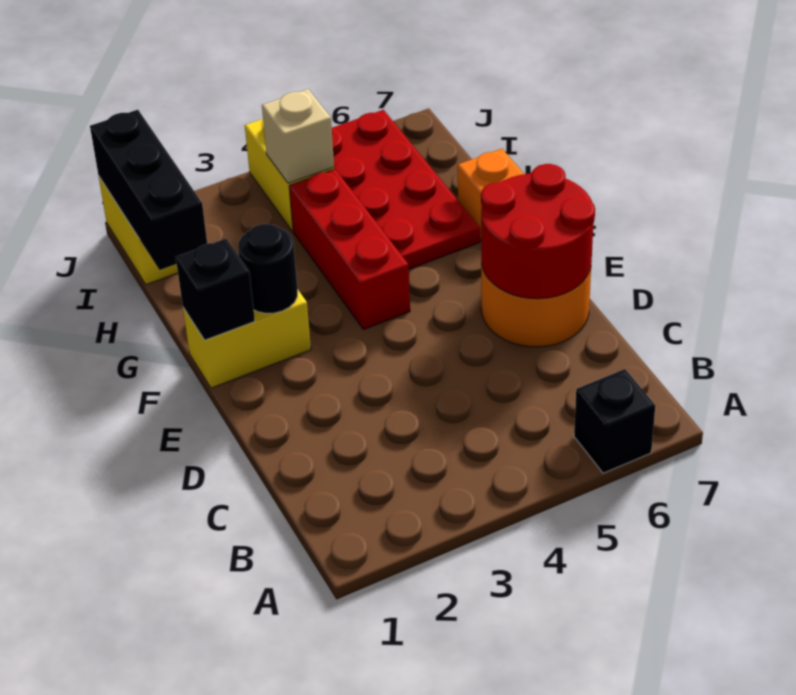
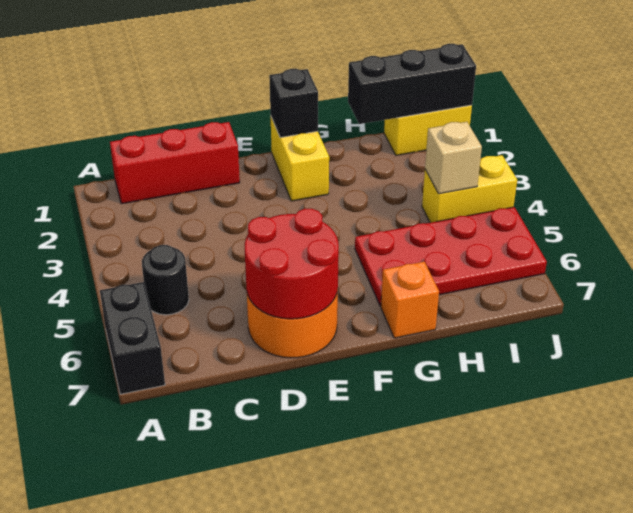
black 1x1 brick [574,369,655,473] -> black 1x2 brick [100,282,165,394]
black 1x1 round brick [238,224,298,313] -> black 1x1 round brick moved to [142,245,189,315]
red 1x3 brick [289,169,410,330] -> red 1x3 brick moved to [110,122,240,204]

